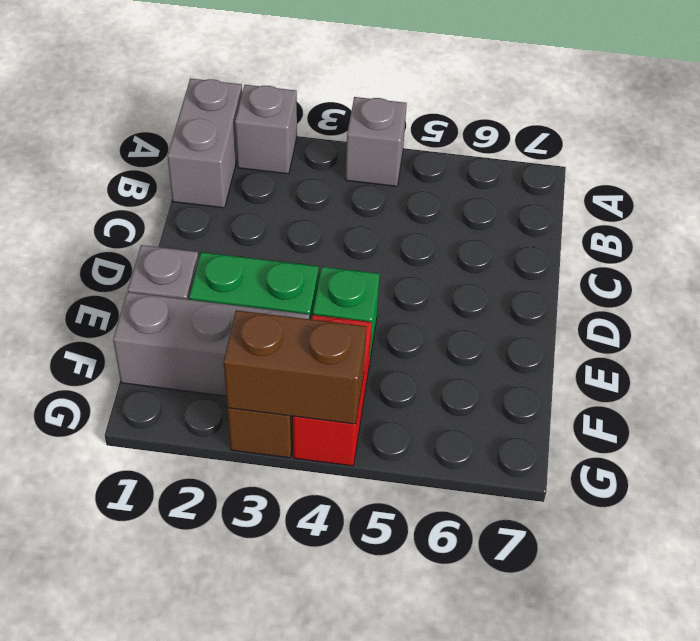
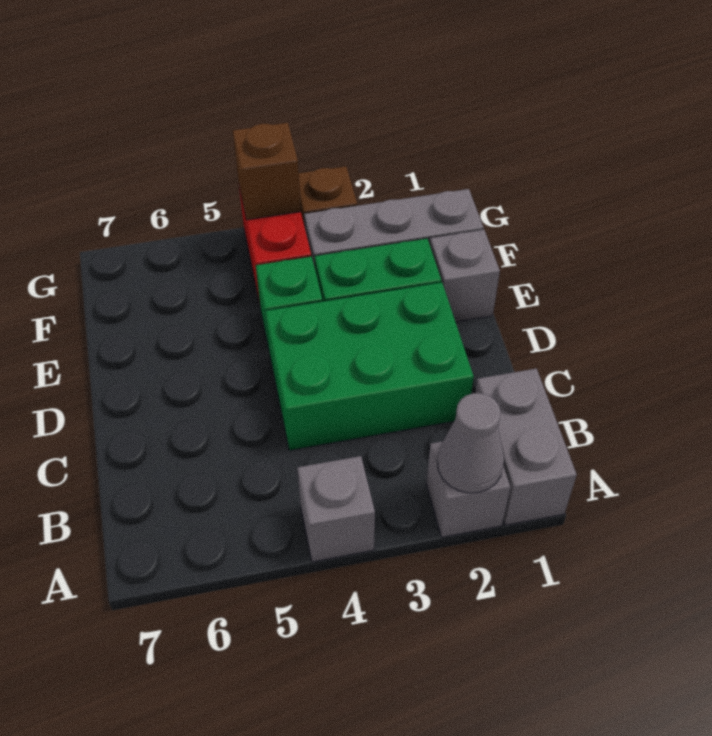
none -> grey 1x1 cone [437,393,504,493]
none -> green 2x3 brick [265,282,474,450]
brown 1x2 brick [224,310,366,424] -> brown 1x1 brick [233,123,301,220]

